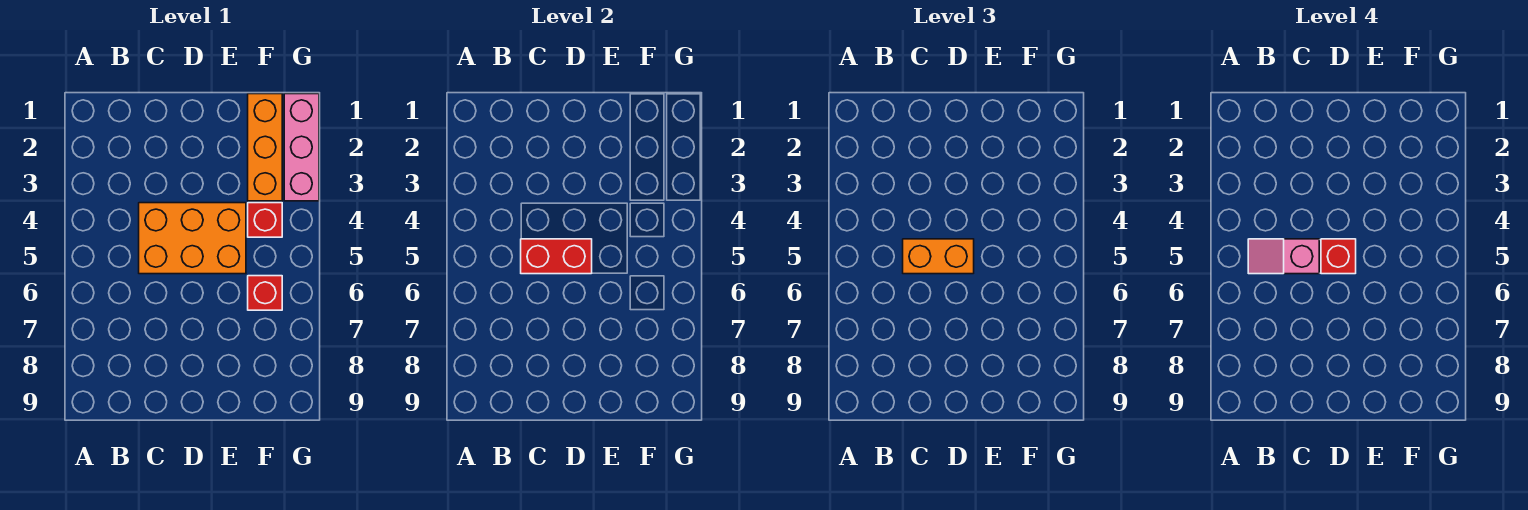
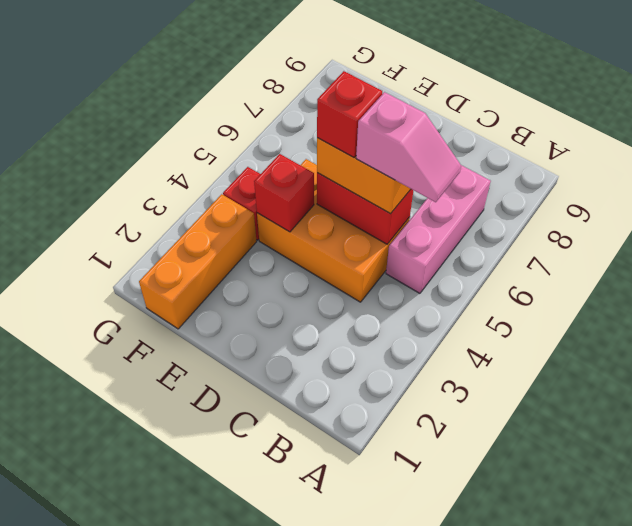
red 1x1 brick [248,276,282,310] -> red 1x1 brick moved to [254,154,314,232]
pink 1x3 brick [284,94,319,201] -> pink 1x3 brick moved to [386,165,491,293]

